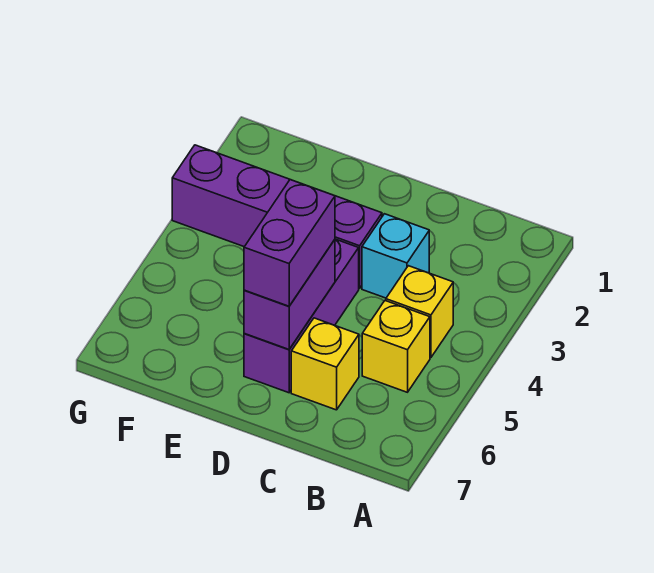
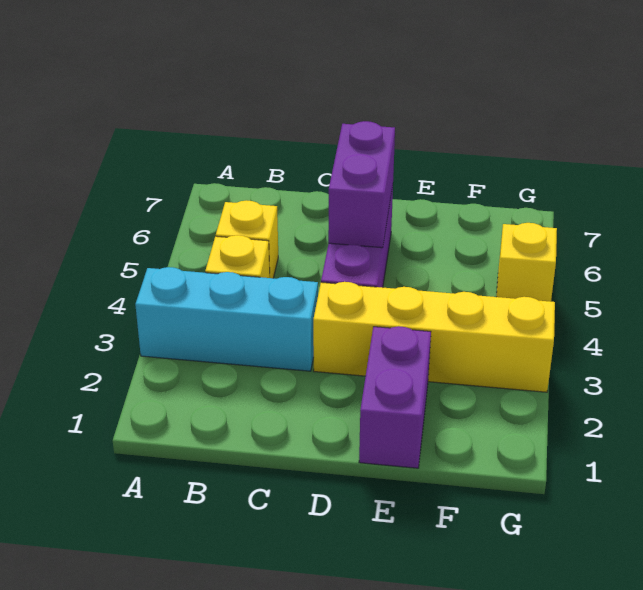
cyan 1x1 brick [362,214,429,298] -> cyan 1x3 brick [135,267,318,371]
yellow 1x1 brick [291,318,359,410] -> yellow 1x1 brick moved to [497,223,557,302]
purple 1x4 brick [172,145,382,288] -> yellow 1x4 brick [313,282,555,392]
purple 1x2 brick [244,180,335,306] -> purple 1x2 brick moved to [359,326,431,468]

